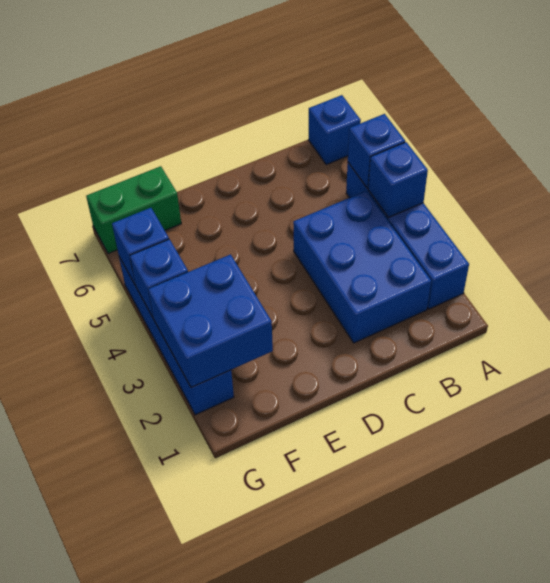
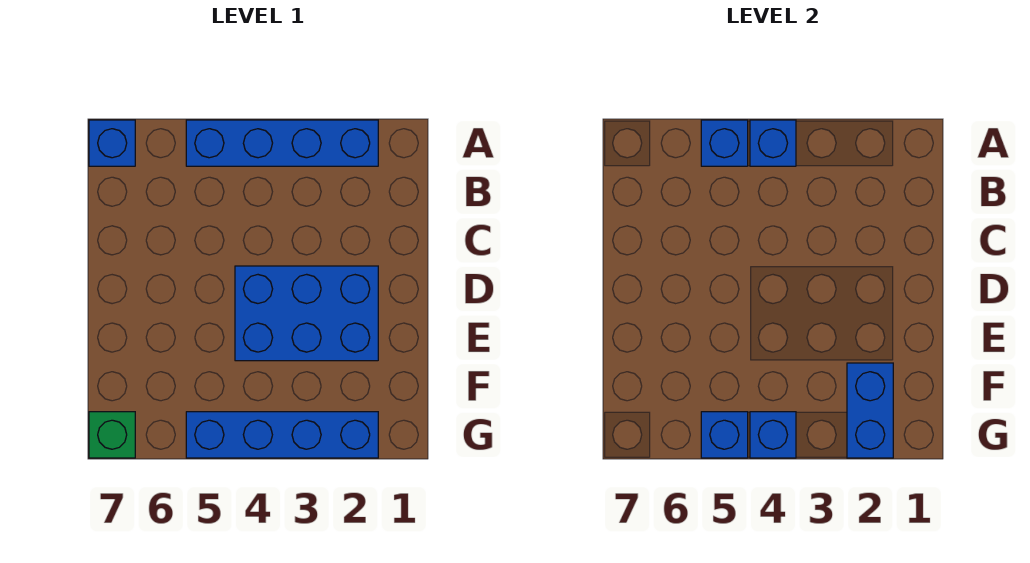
blue 2x3 brick [293,191,431,343] -> blue 2x3 brick moved to [235,266,378,361]
blue 2x2 brick [148,255,273,388] -> blue 1x2 brick [847,363,893,458]
green 1x2 brick [86,166,181,254] -> green 1x1 brick [89,412,135,458]

